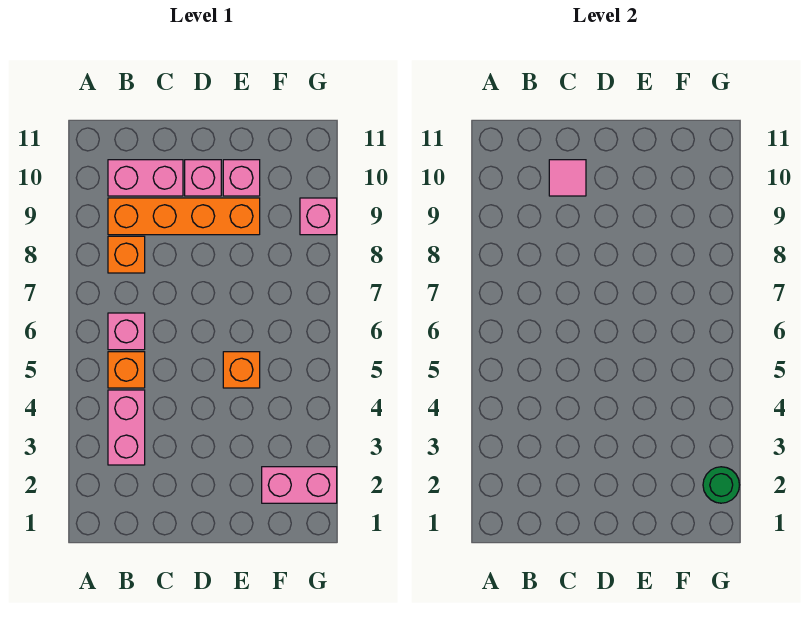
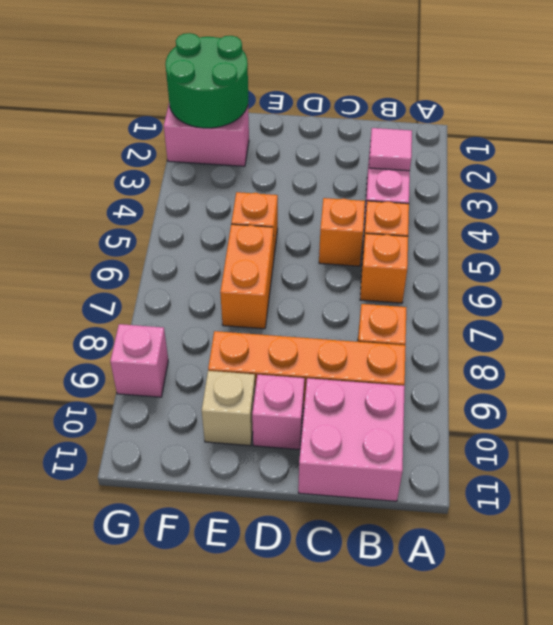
pink 1x1 brick [108,313,145,350] -> orange 1x1 brick [360,234,408,303]
pink 1x2 brick [108,160,183,196] -> pink 2x2 brick [298,378,405,501]
none -> orange 1x1 brick [319,198,365,266]
pink 1x1 tile [549,160,586,196] -> pink 1x1 tile moved to [369,128,412,171]
none -> orange 1x2 brick [220,224,274,329]
pink 1x1 brick [223,160,260,196] -> tan 1x1 brick [202,371,255,446]
green 1x1 round brick [703,467,739,503] -> green 2x2 round brick [165,33,248,128]

